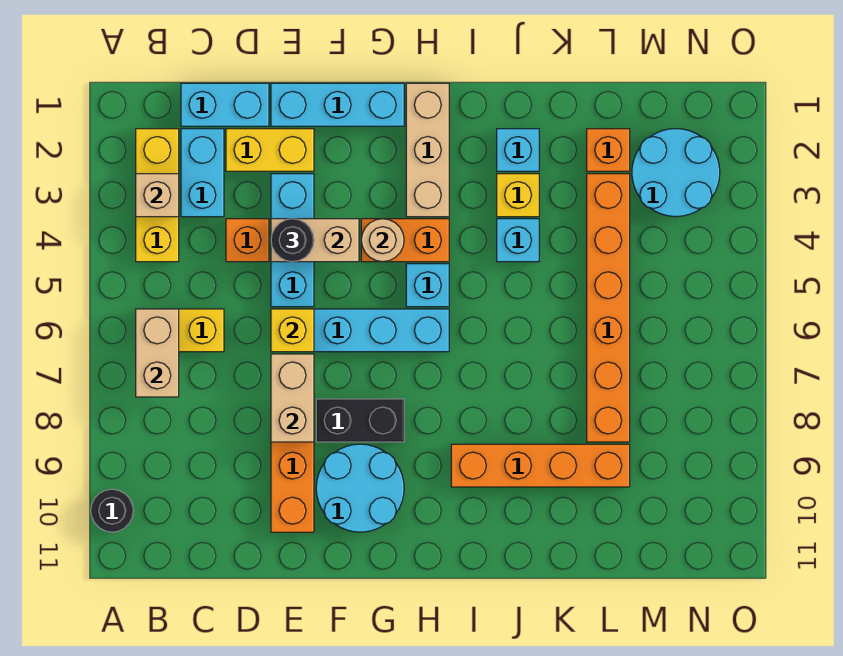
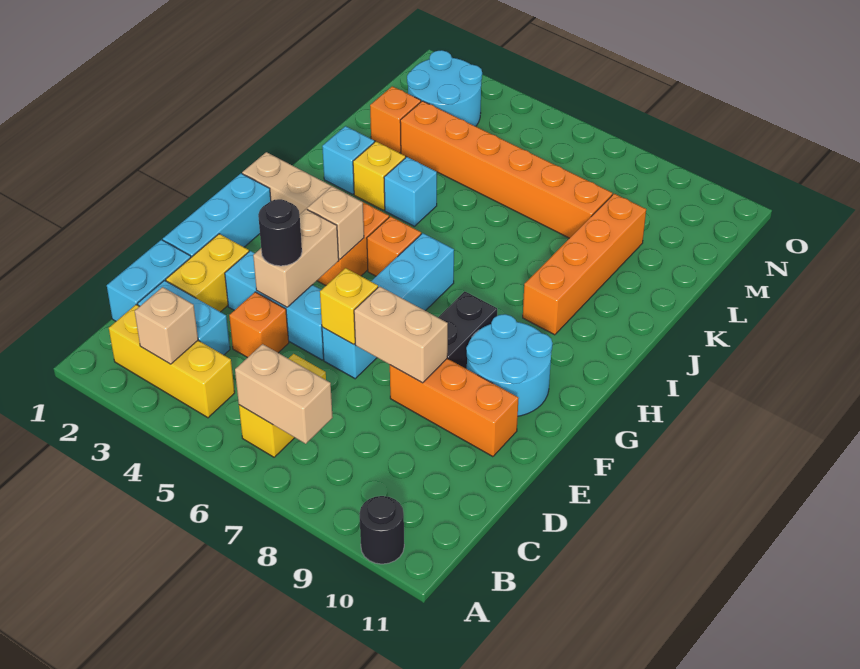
tan 1x1 round brick [361,219,404,262] -> tan 1x1 brick [307,186,364,259]
cyan 1x1 brick [406,264,449,307] -> orange 1x1 brick [367,216,421,276]

